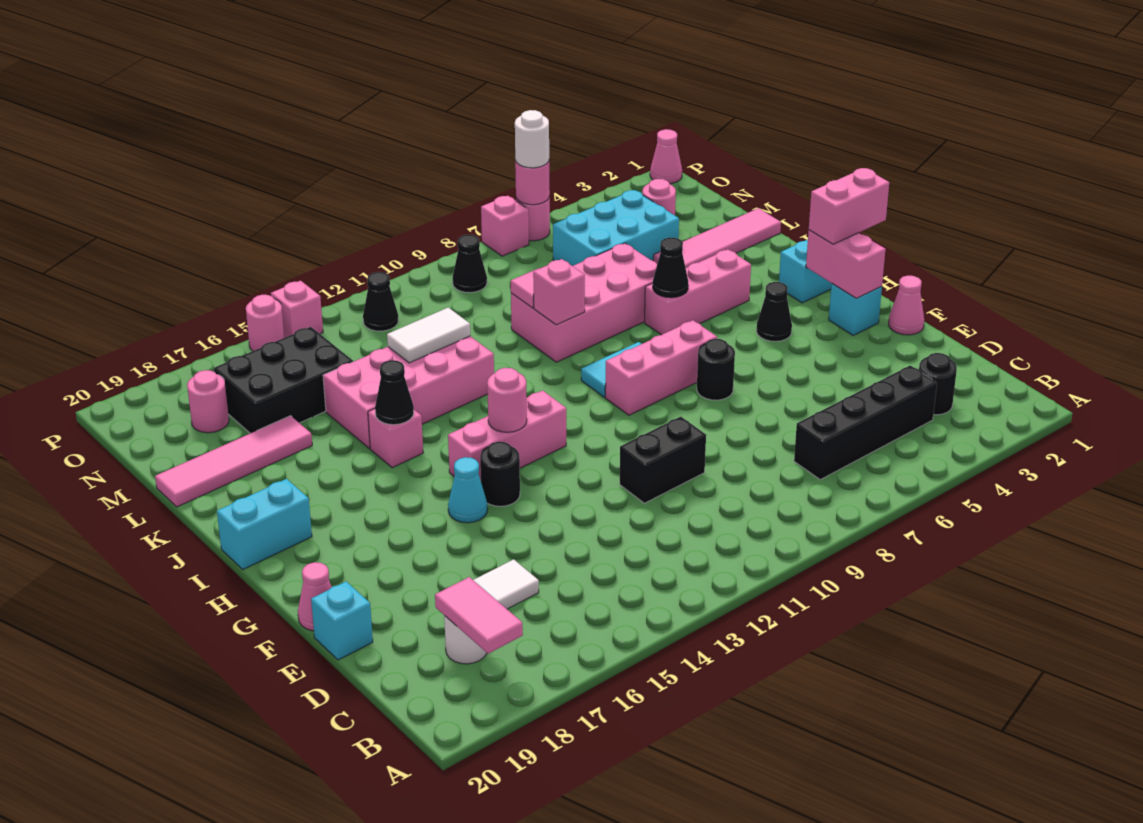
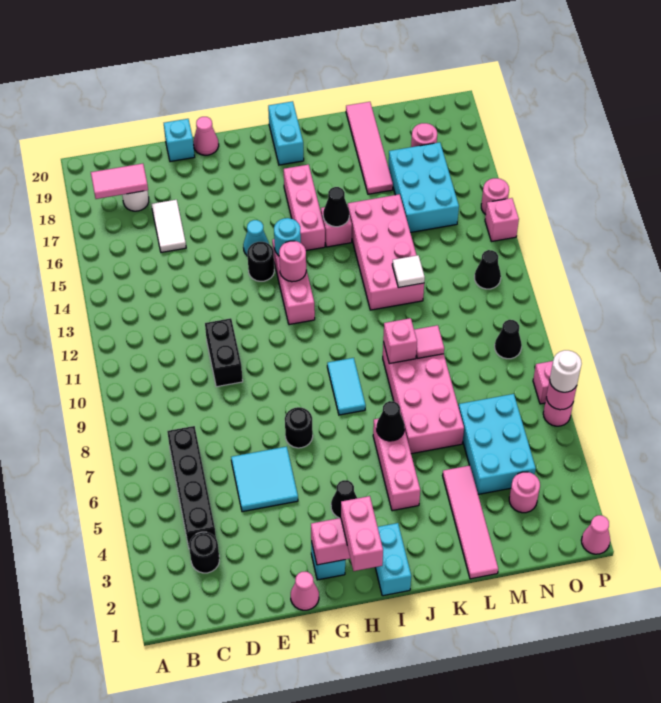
none -> cyan 2x2 tile [231,446,298,512]
pink 1x3 brick [605,320,717,415] -> pink 1x3 brick moved to [284,165,325,251]
none -> cyan 1x1 round brick [274,218,301,256]
white 1x2 tile [387,308,470,363] -> white 1x1 tile [392,255,425,288]
black 2x3 brick [214,327,353,433] -> cyan 2x3 brick [388,142,459,233]

